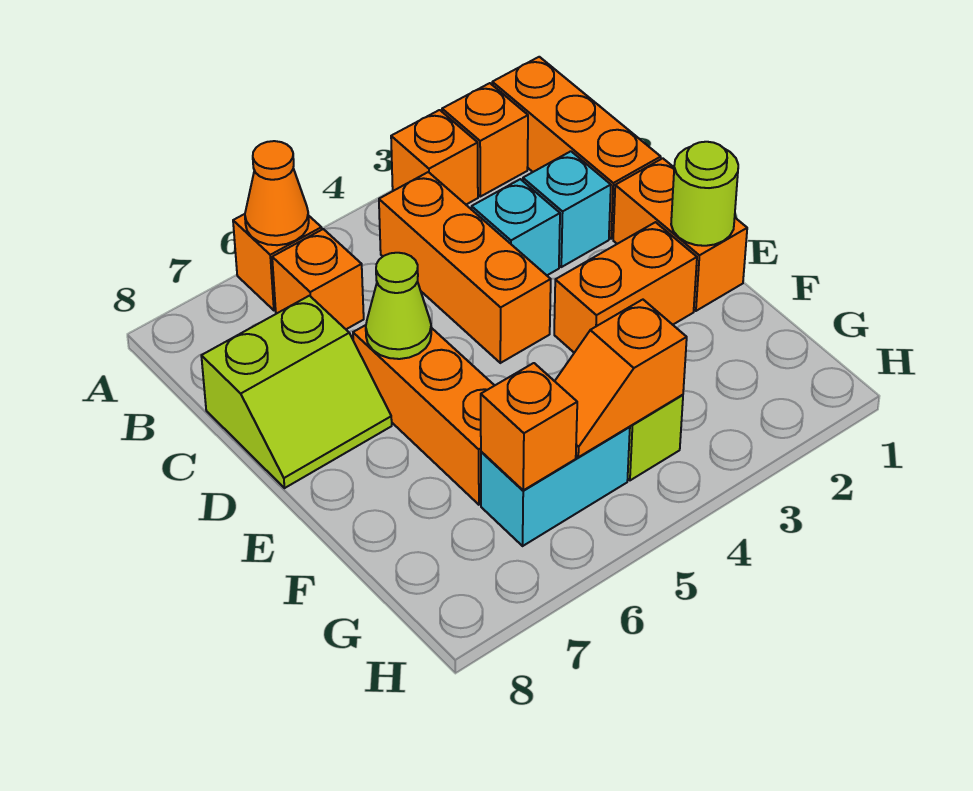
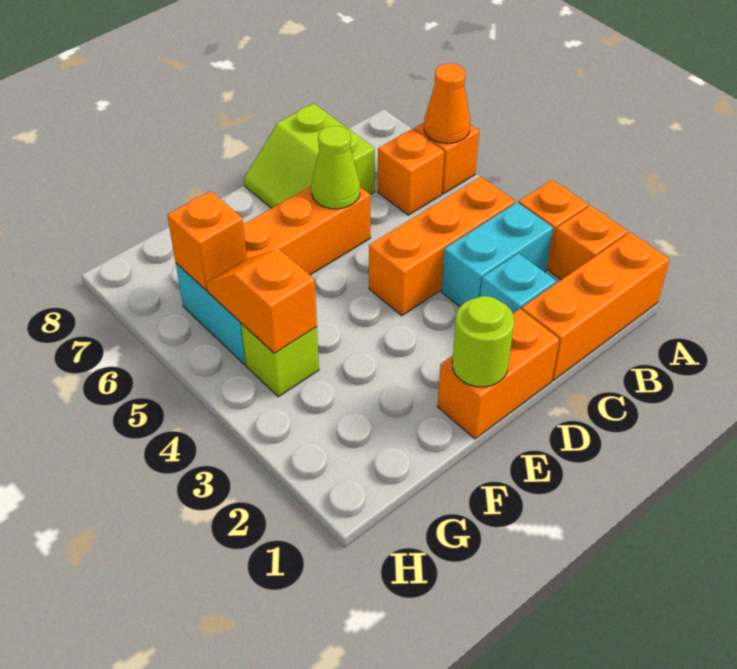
cyan 1x1 brick [472,179,560,275] -> cyan 1x2 brick [441,202,553,307]
orange 1x2 brick [554,222,697,353] -> none

